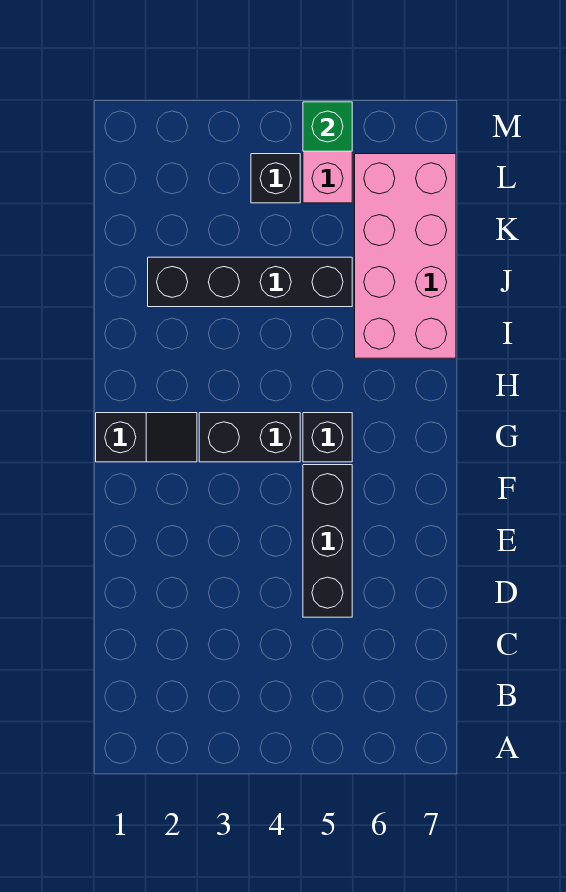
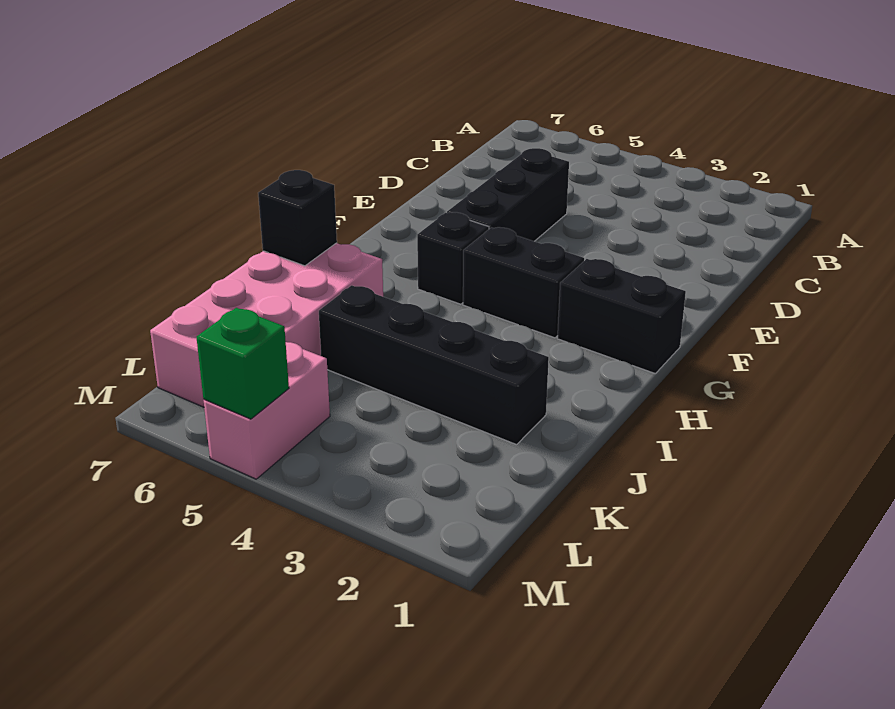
black 1x2 slope [96,413,197,462] -> black 1x2 brick [557,259,686,374]
black 1x1 brick [251,154,300,203] -> black 1x1 brick moved to [258,170,337,266]

